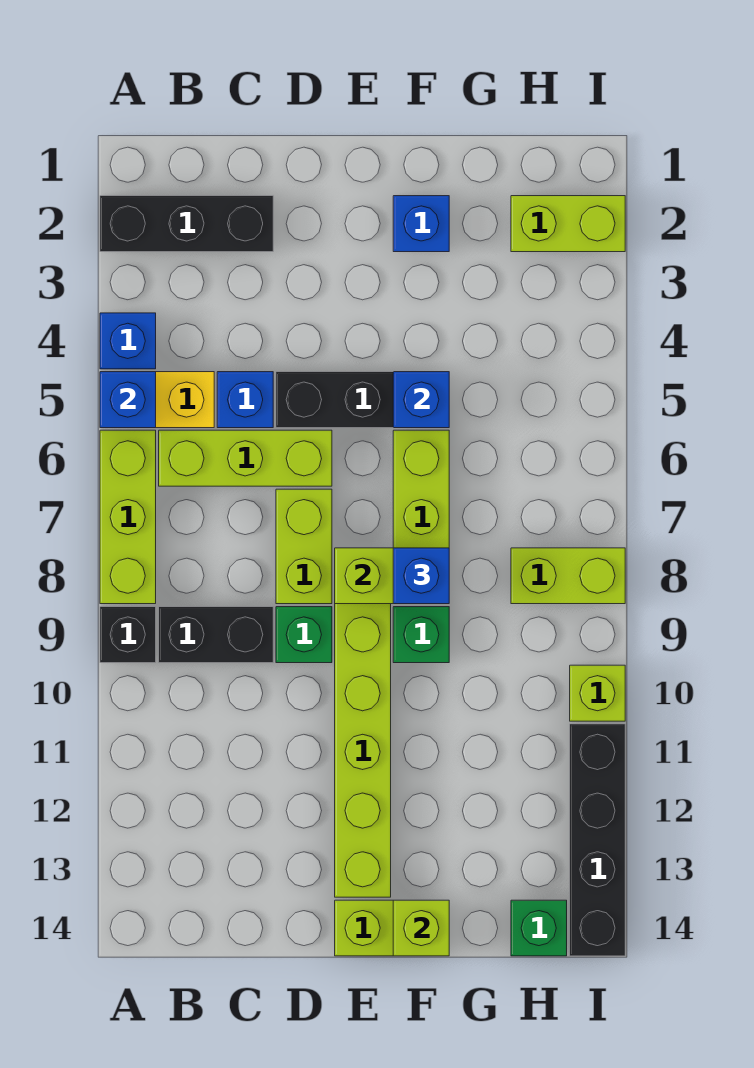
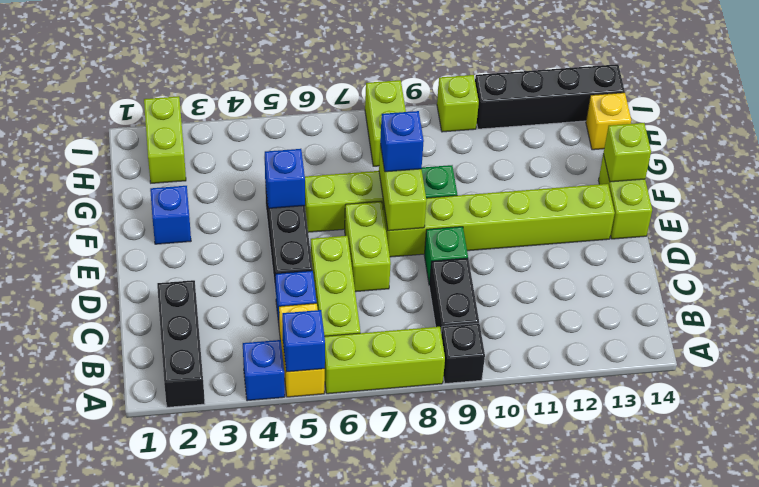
lime 1x2 brick [276,489,332,604] -> lime 1x2 brick turned to [345,202,391,292]
green 1x1 brick [511,900,567,956] -> yellow 1x1 brick [586,93,631,150]

